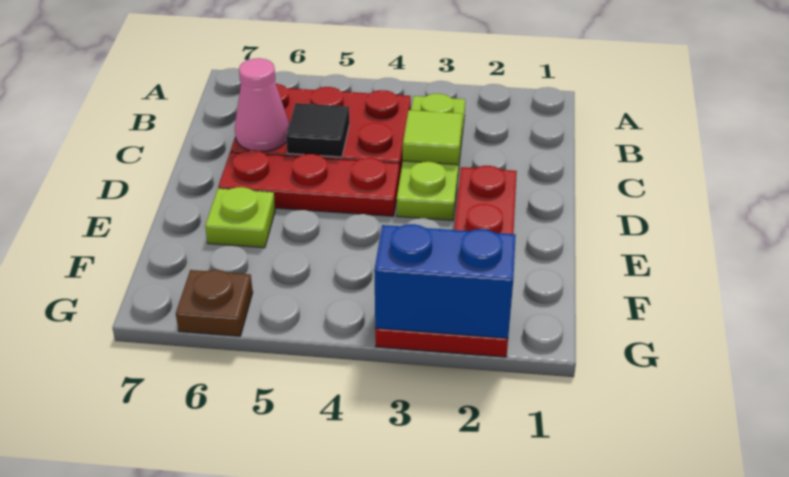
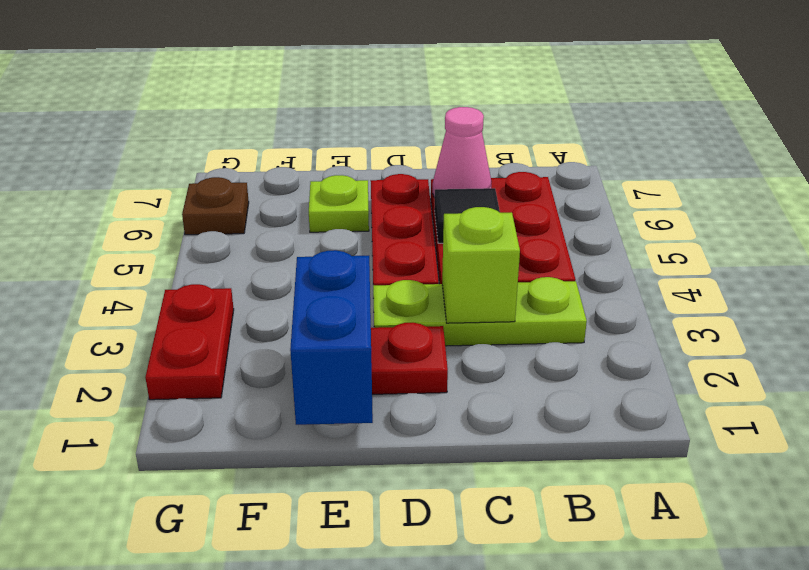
lime 1x1 tile [403,110,463,165] -> lime 1x1 brick [442,207,520,323]
blue 1x2 brick [374,224,516,338] -> blue 1x2 brick moved to [290,250,373,425]

